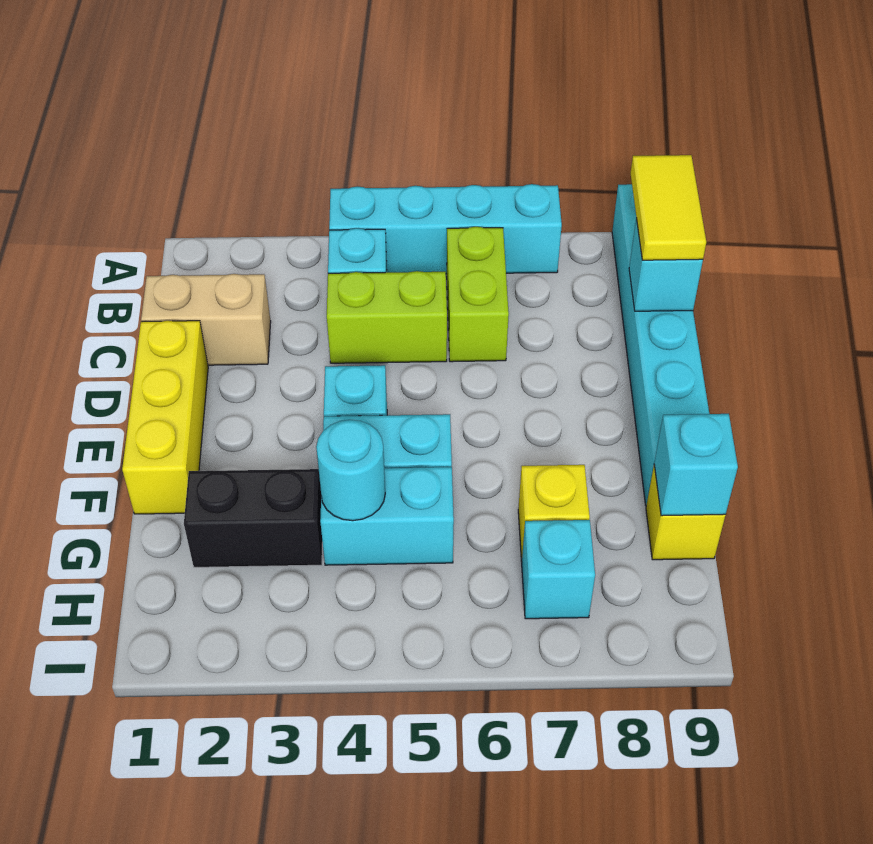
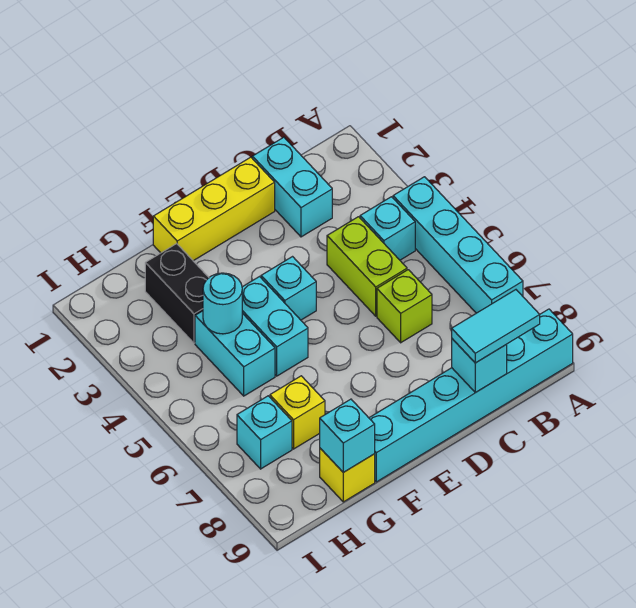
lime 1x2 brick [447,227,509,362] -> lime 1x1 brick [377,270,432,343]
yellow 1x2 tile [631,155,706,260] -> cyan 1x2 tile [452,290,540,363]
tan 1x2 brick [141,274,271,365] -> cyan 1x2 brick [252,137,332,237]

